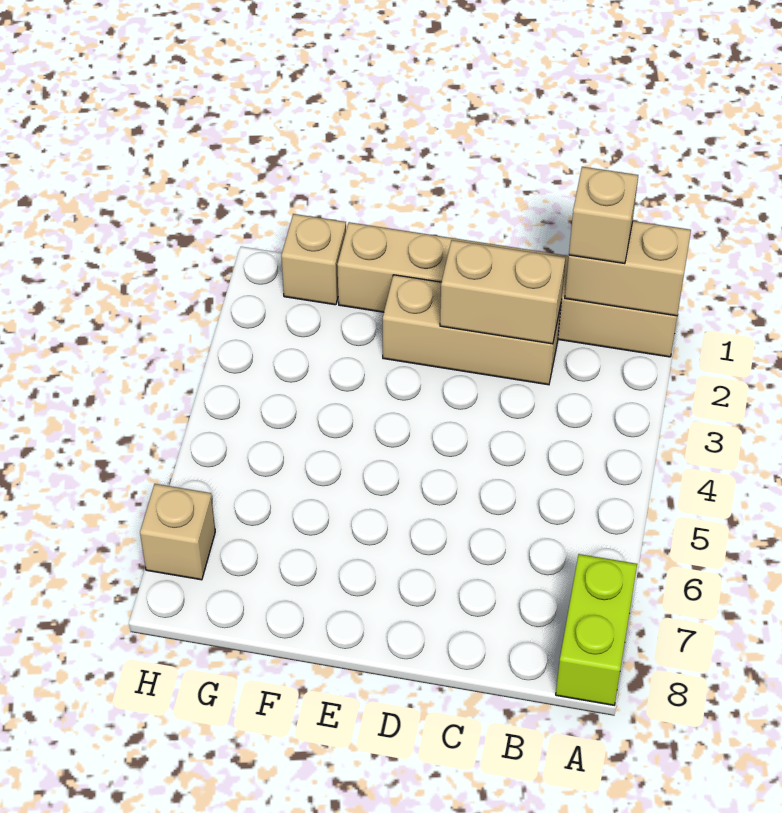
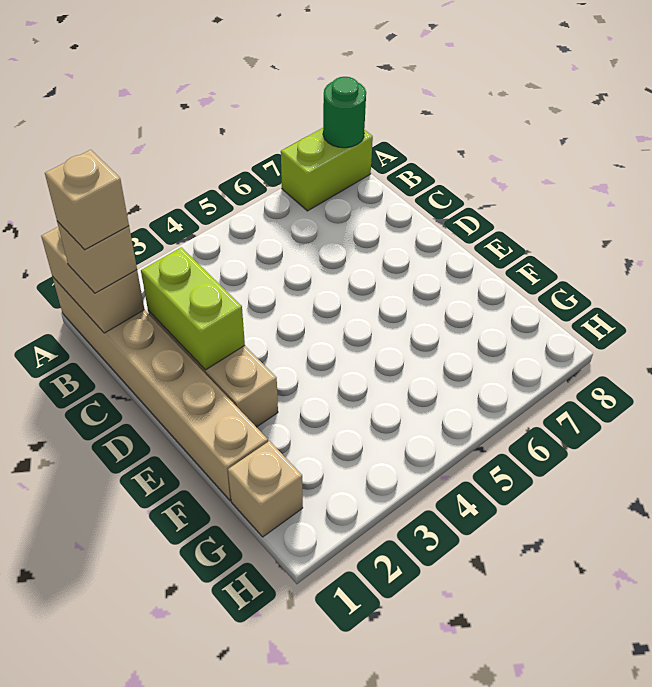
none -> green 1x1 round brick [323,77,366,148]
tan 1x2 brick [440,240,565,344] -> lime 1x2 brick [141,247,245,370]
tan 1x1 brick [140,484,215,580] -> tan 1x1 brick moved to [45,150,129,250]

